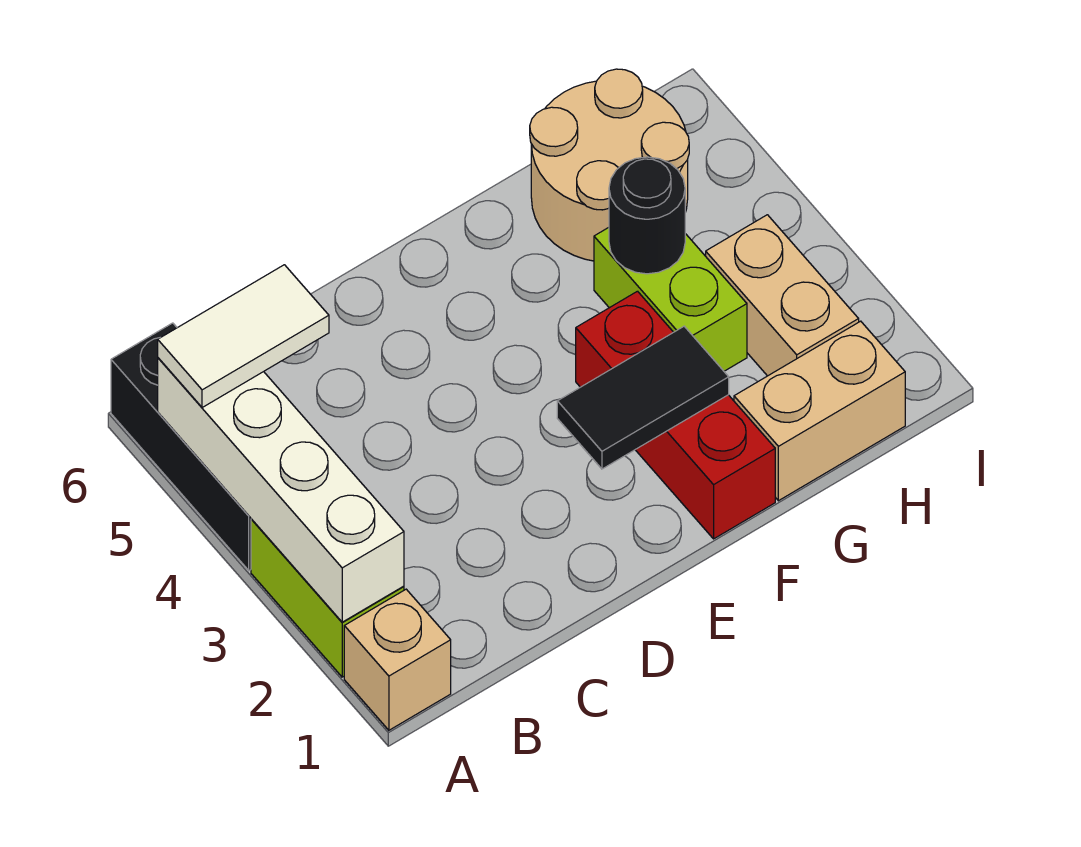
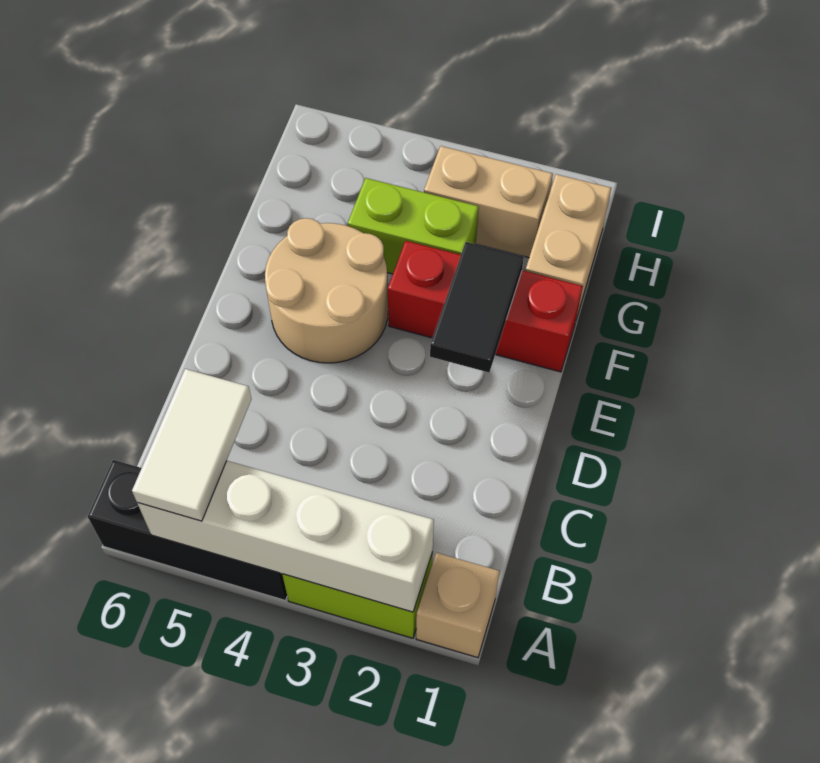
black 1x1 round brick [609,157,685,274] -> none
tan 2x2 round brick [530,69,689,261] -> tan 2x2 round brick moved to [265,218,388,363]

